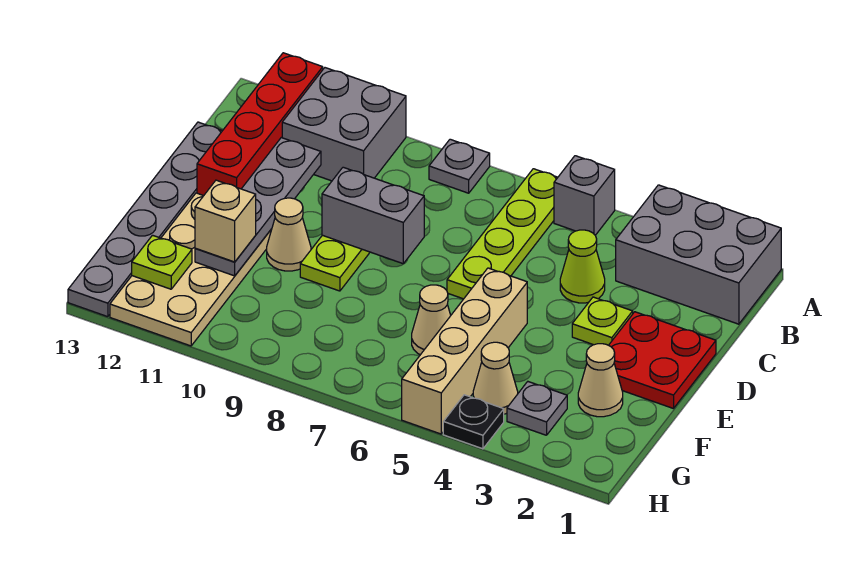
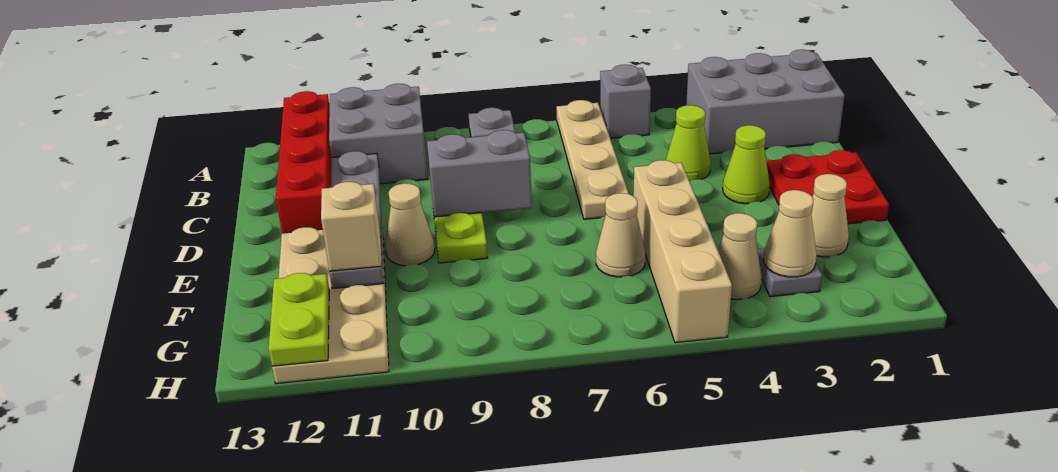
lime 1x4 plate [447,169,558,299] -> tan 1x4 plate [557,100,629,219]
grey 1x6 plate [68,122,222,317] -> none
lime 1x1 plate [572,297,633,345] -> lime 1x1 cone [723,125,770,204]
none -> tan 1x1 cone [764,190,817,277]
lime 1x1 plate [132,235,192,289] -> lime 1x2 plate [269,273,329,366]
black 1x1 plate [443,395,504,449] -> none

